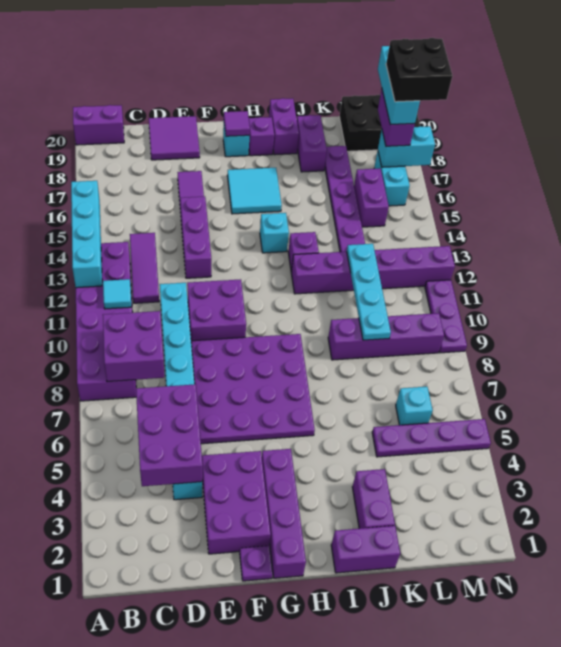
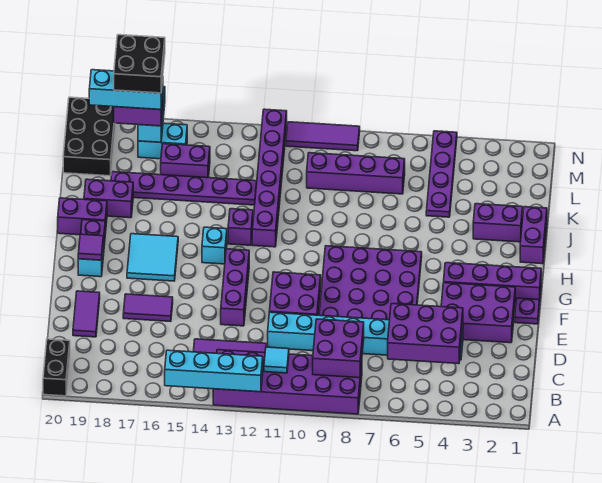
purple 1x2 brick [73,105,124,145] -> black 1x2 brick [43,339,70,396]
purple 2x2 tile [149,116,200,160] -> purple 1x2 tile [73,291,100,337]
purple 1x3 brick [180,197,211,278] -> purple 1x3 brick turned to [221,249,249,326]
purple 1x4 brick [328,313,444,360] -> purple 1x4 brick turned to [307,153,405,194]
cyan 1x4 plate [347,244,391,340] -> none
cyan 1x1 brick [396,387,433,425] -> none
purple 1x3 plate [425,280,467,353] -> purple 1x3 tile [286,122,360,151]

